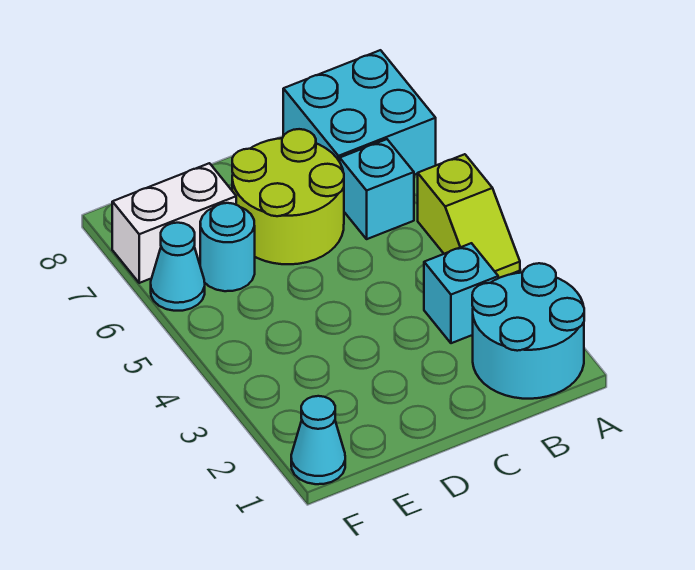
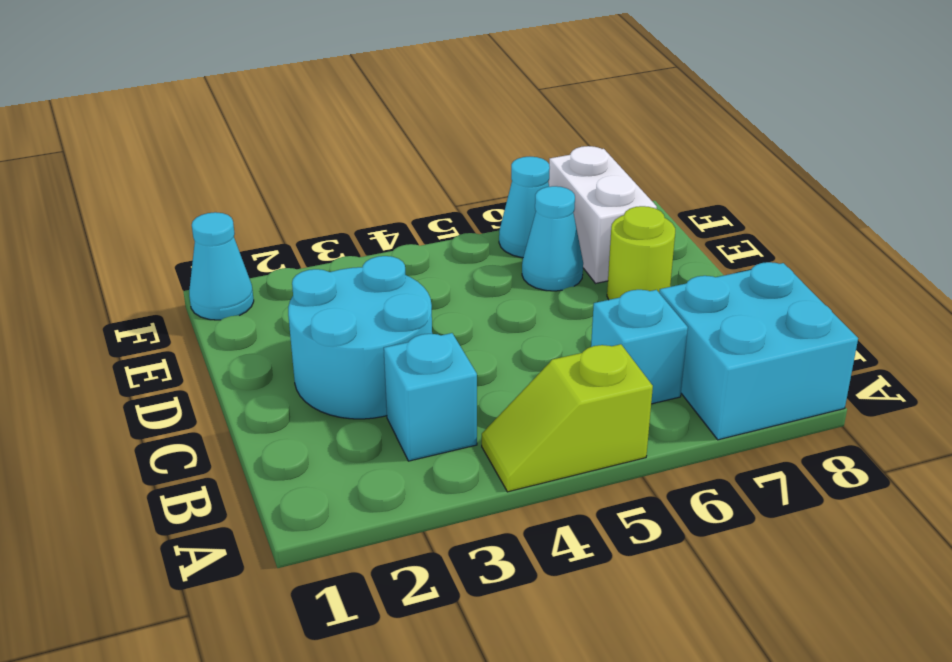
cyan 2x2 round brick [472,263,584,399] -> cyan 2x2 round brick moved to [288,256,432,419]
lime 2x2 round brick [232,129,344,264] -> lime 1x1 round brick [607,206,675,300]
cyan 1x1 round brick [200,203,255,291] -> cyan 1x1 cone [522,186,583,291]

